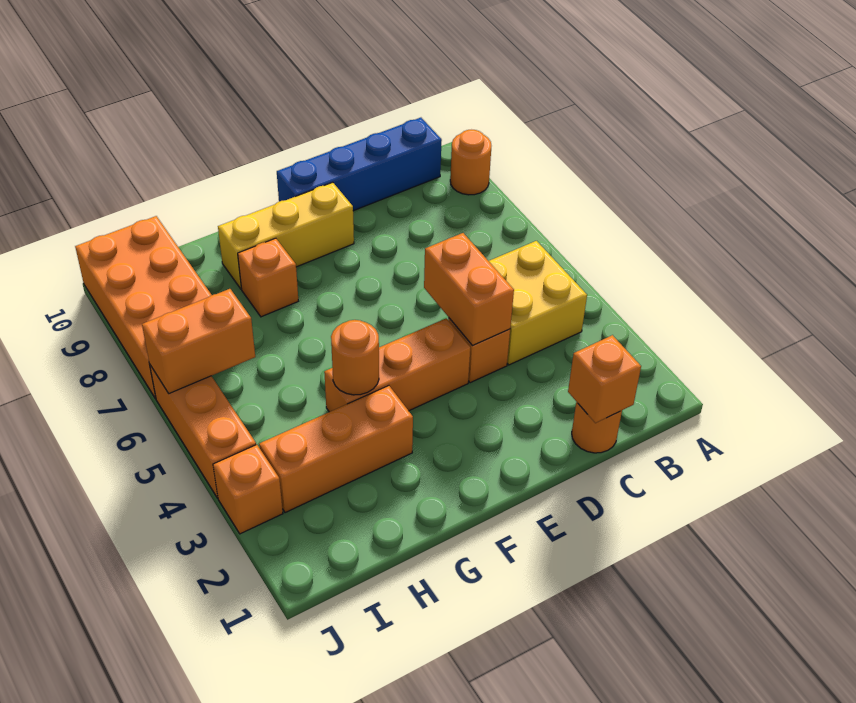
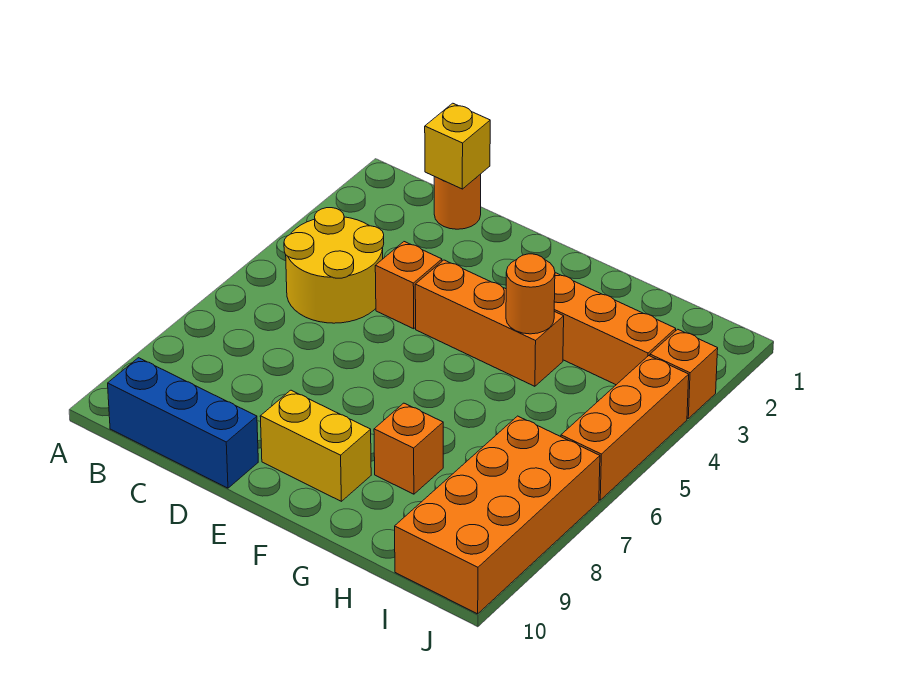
orange 1x1 round brick [450,130,491,195] -> none
yellow 2x2 brick [489,241,587,365] -> yellow 2x2 round brick [284,208,384,323]
blue 1x4 brick [277,118,442,211] -> blue 1x3 brick [108,358,258,488]
orange 1x1 brick [568,335,641,423] -> yellow 1x1 brick [425,103,490,189]
orange 1x2 brick [424,233,514,346] -> none
yellow 1x3 brick [218,182,354,289] -> yellow 1x2 brick [260,390,371,501]
orange 1x2 brick [142,289,255,393] -> none

